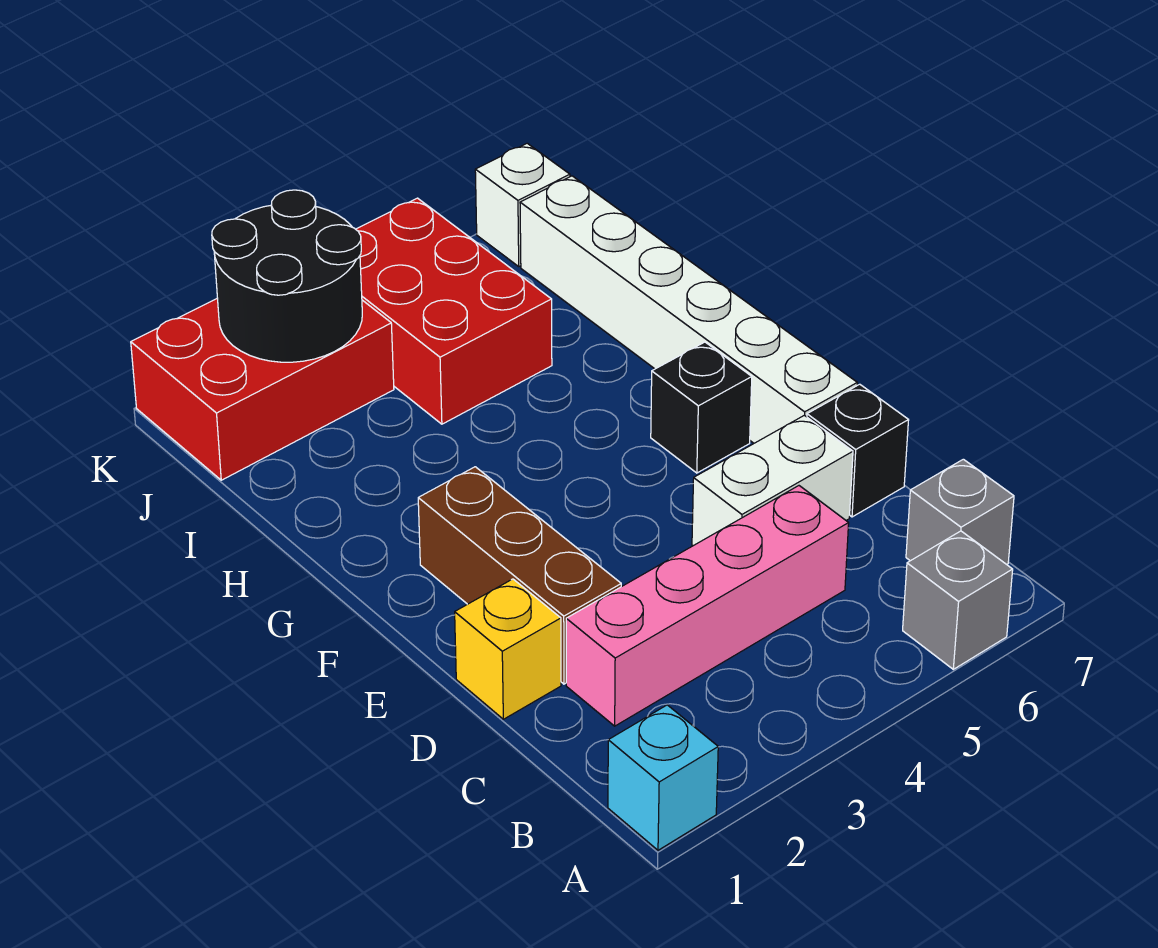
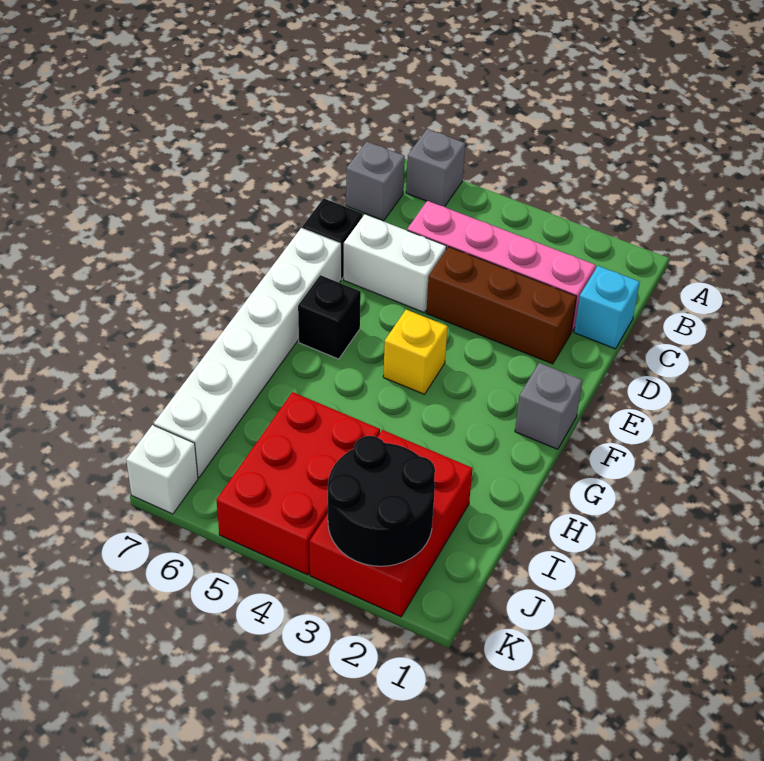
cyan 1x1 brick [608,705,718,850] -> cyan 1x1 brick moved to [574,266,640,349]
yellow 1x1 brick [455,579,561,719] -> yellow 1x1 brick moved to [383,310,448,394]
brown 1x3 brick [418,467,621,684] -> brown 1x3 brick turned to [426,247,577,364]
none -> grey 1x1 brick [515,363,583,449]
red 2x3 brick [131,298,394,480] -> red 2x3 brick turned to [309,430,473,617]

